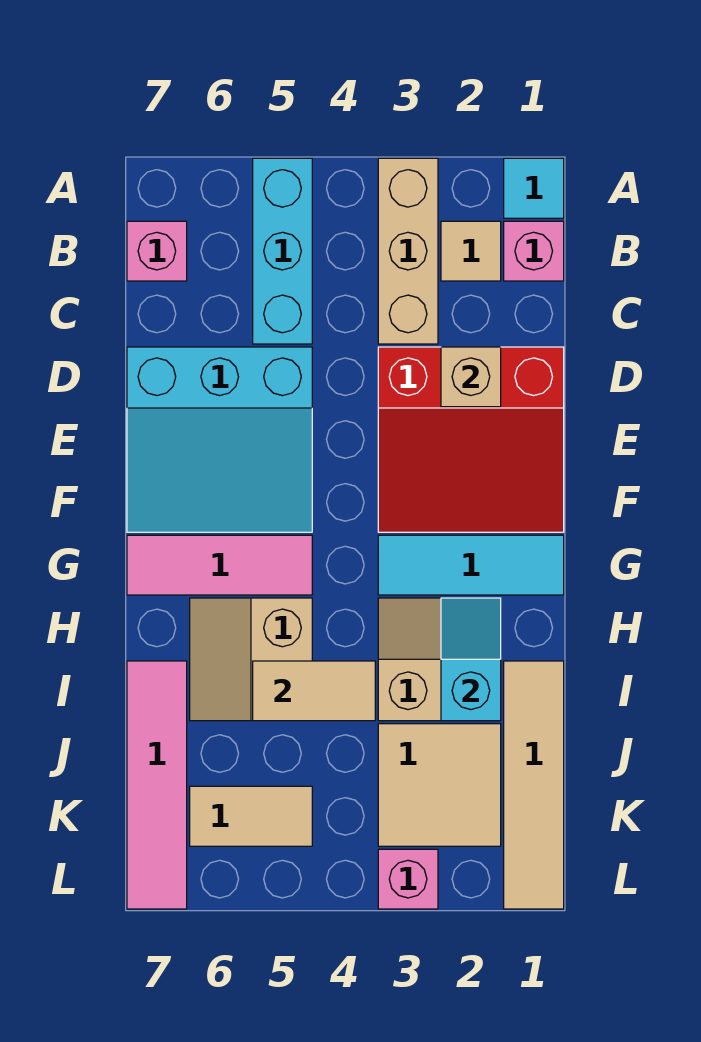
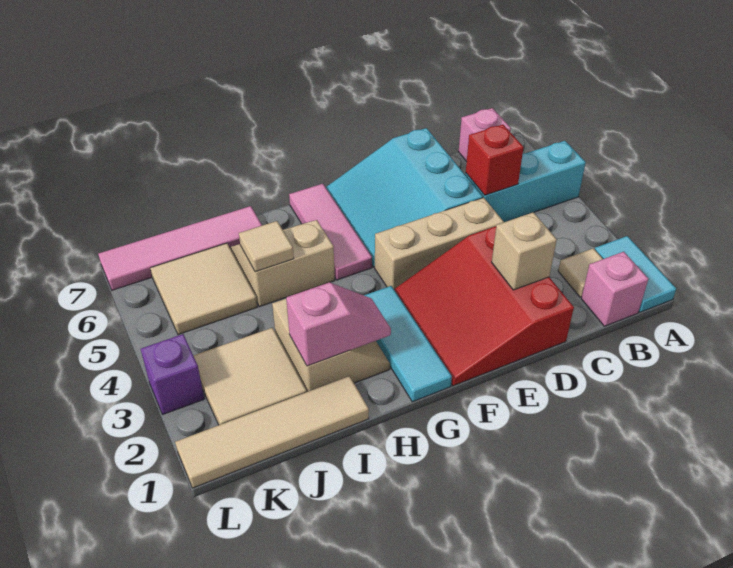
cyan 1x1 tile [504,158,564,218] -> cyan 1x2 tile [595,236,676,312]
tan 1x3 brick [378,158,438,344] -> tan 1x3 brick moved to [375,198,504,289]
none -> red 1x1 brick [466,124,524,195]
cyan 1x2 slope [441,598,501,721] -> pink 1x2 slope [286,282,391,366]
tan 1x2 tile [253,661,375,721] -> tan 1x1 tile [239,221,294,272]
tan 1x2 tile [190,786,312,846] -> tan 2x2 tile [150,243,257,335]
pink 1x1 brick [378,849,438,909] -> purple 1x1 brick [141,334,204,414]

